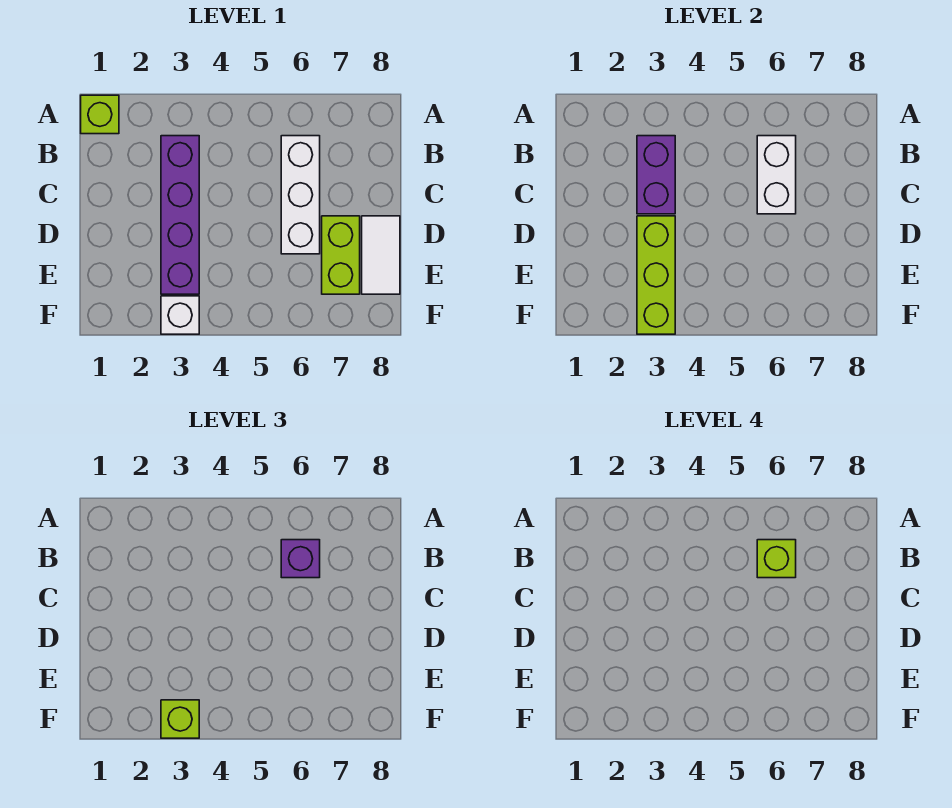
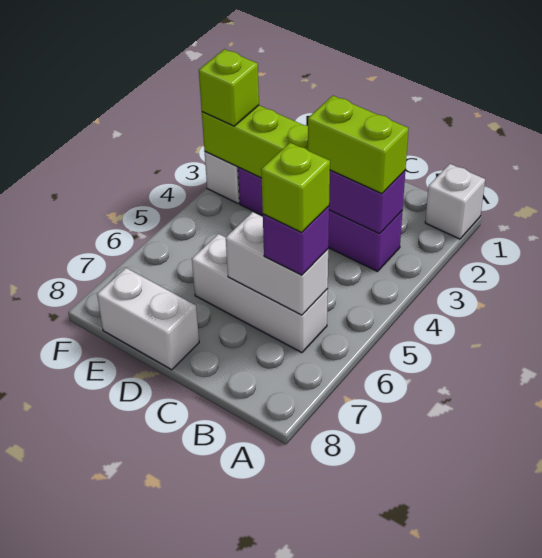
lime 1x1 brick [81,95,119,134] -> white 1x1 brick [425,164,485,239]
lime 1x2 brick [322,216,360,294] -> lime 1x2 brick moved to [308,96,409,194]
white 1x2 tile [362,216,400,294] -> white 1x2 brick [97,268,199,370]

